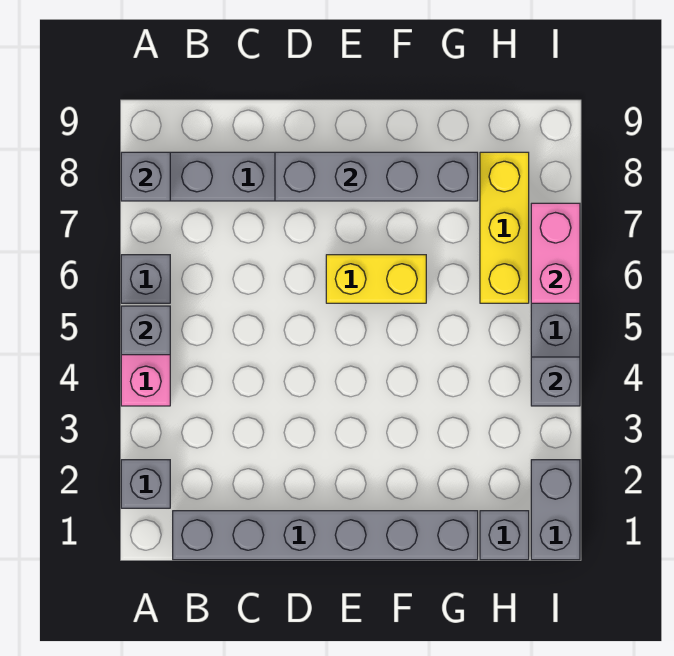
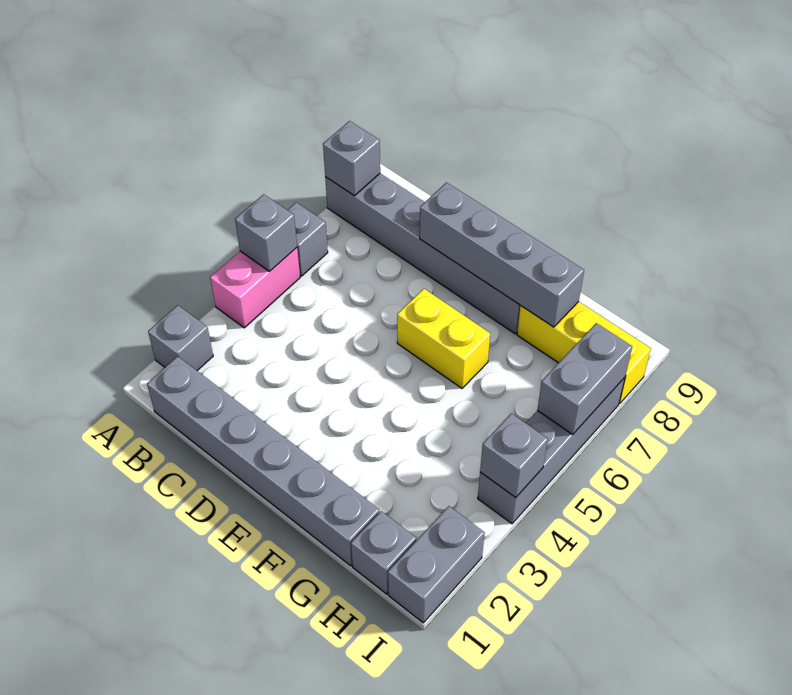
yellow 1x3 brick [480,152,529,303] -> yellow 1x3 brick turned to [517,302,651,404]
pink 1x2 brick [531,203,580,303] -> grey 1x2 brick [537,323,632,435]

